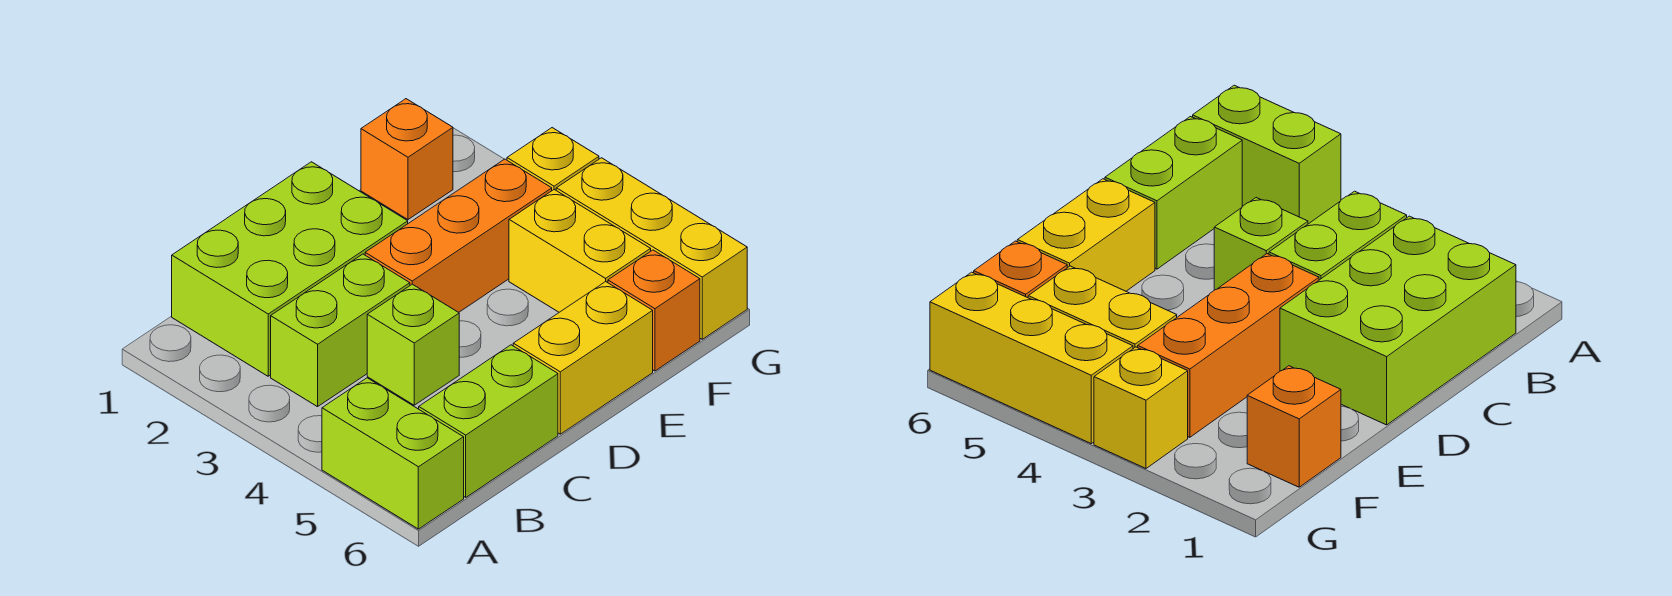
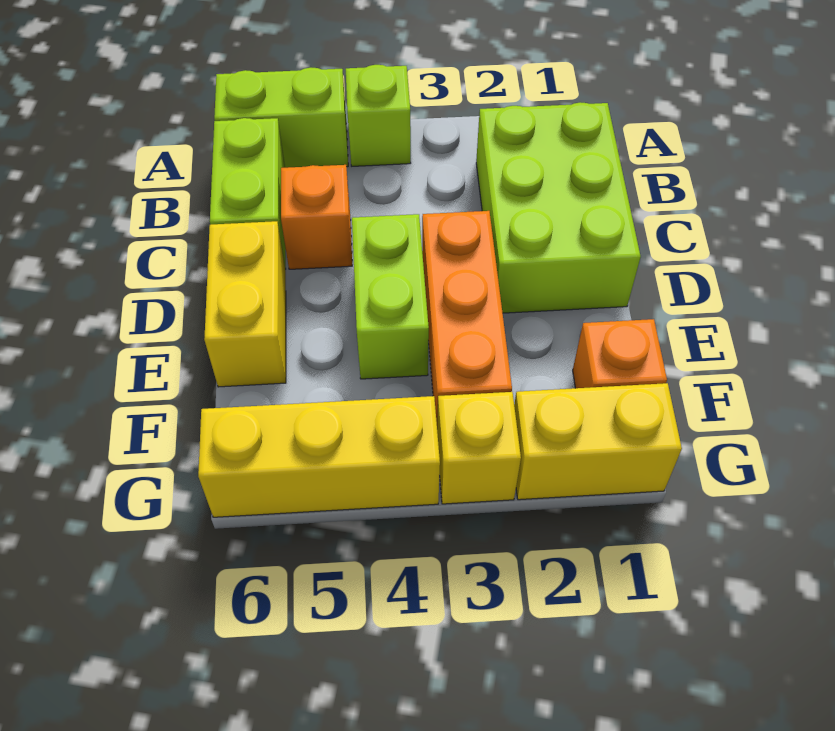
lime 1x2 brick [271,254,410,407] -> lime 1x2 brick moved to [352,214,429,379]
lime 1x1 brick [367,284,459,405] -> lime 1x1 brick moved to [346,65,411,166]
yellow 1x2 brick [509,190,651,312] -> yellow 1x2 brick moved to [514,383,682,500]
orange 1x1 brick [608,250,700,371] -> orange 1x1 brick moved to [281,165,352,269]

